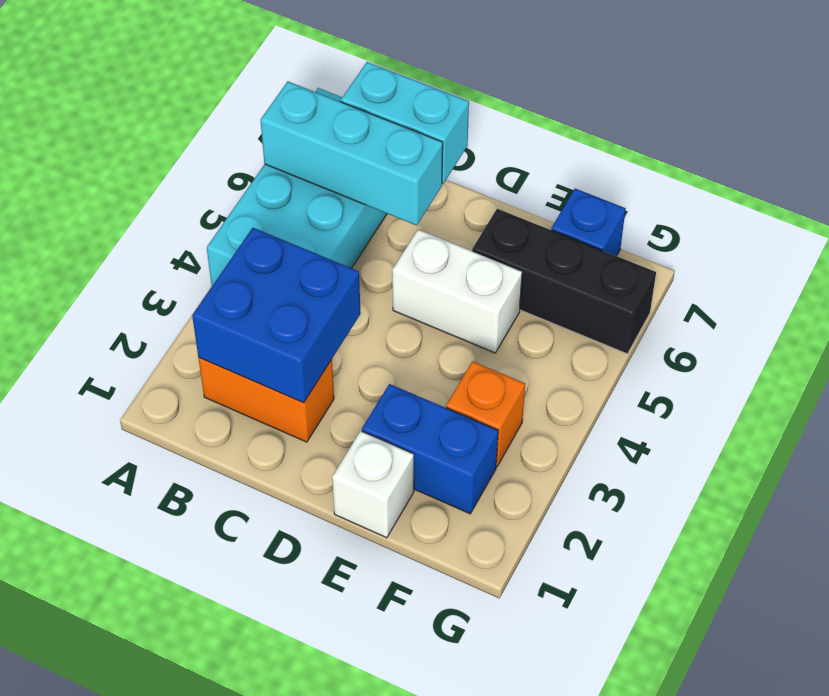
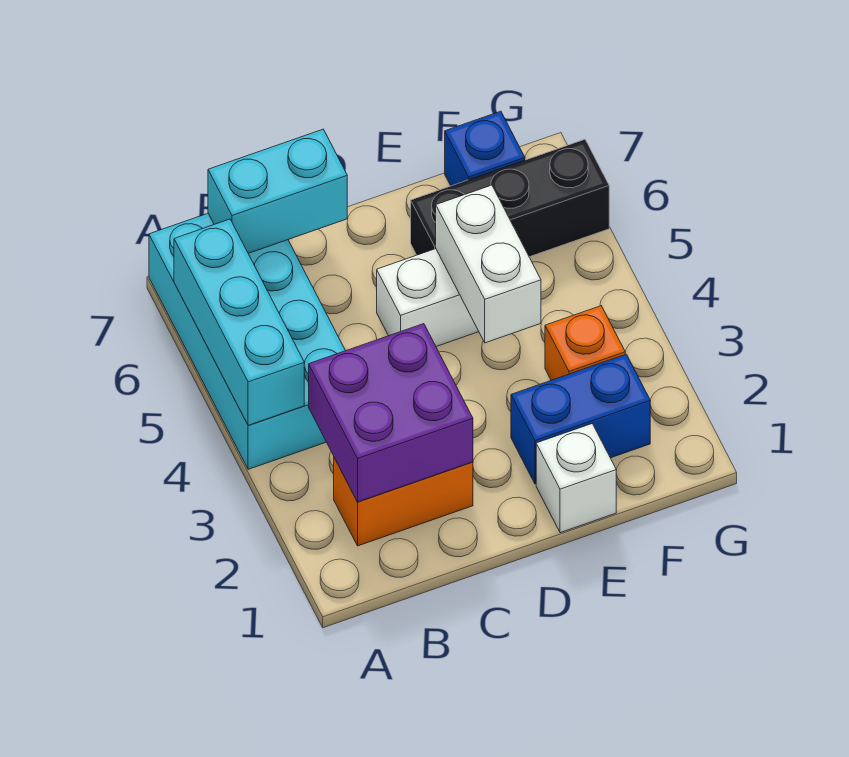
cyan 1x3 brick [260,81,443,225] -> cyan 1x3 brick turned to [174,219,304,425]
blue 2x2 brick [192,228,361,403] -> purple 2x2 brick [309,324,473,502]
none -> white 1x2 brick [436,185,541,343]

